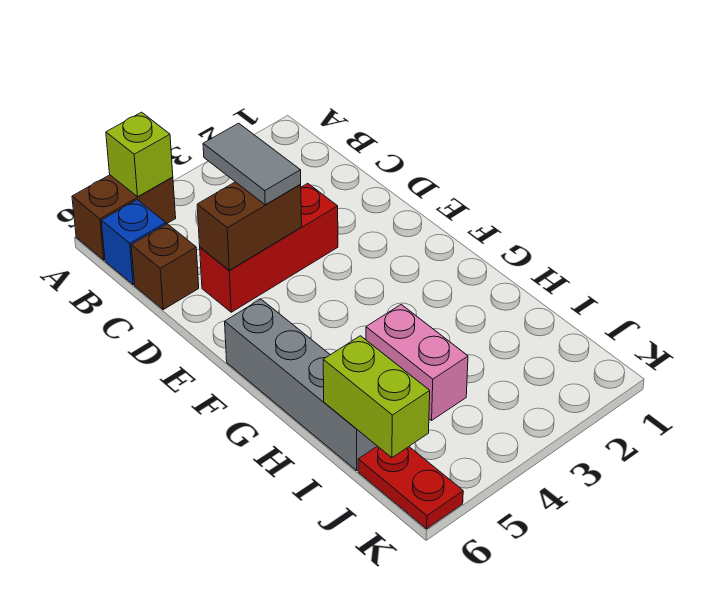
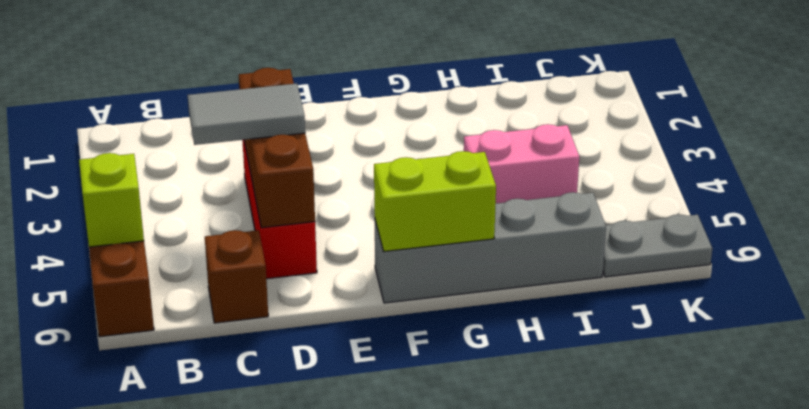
blue 1x1 brick [101,200,166,285] -> none
brown 1x2 brick [197,182,302,271] -> brown 1x3 brick [239,68,315,228]
lime 1x2 brick [323,336,430,458] -> lime 1x2 brick moved to [374,151,496,251]
red 1x2 plate [358,446,463,529] -> grey 1x2 plate [603,214,712,277]

